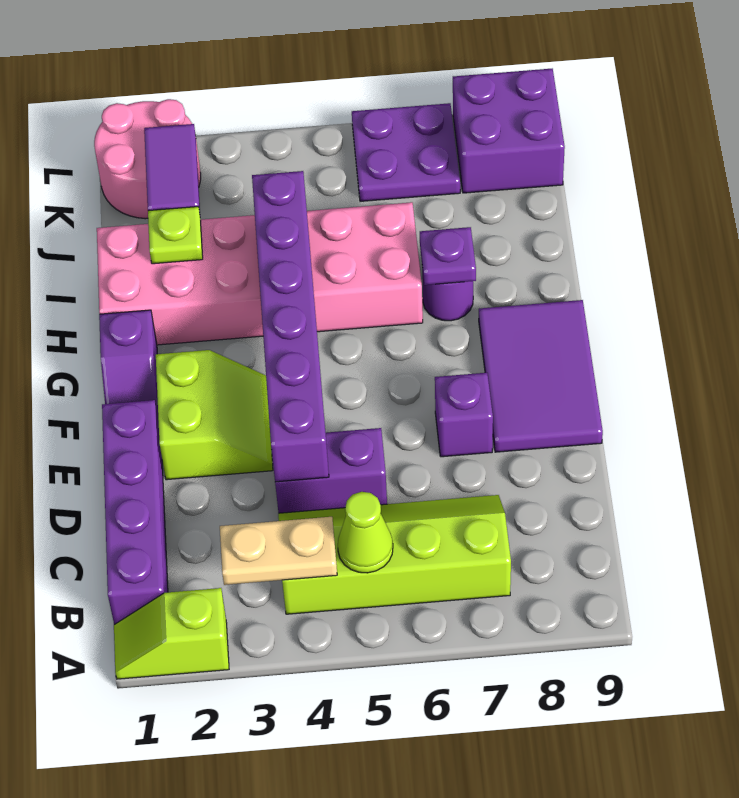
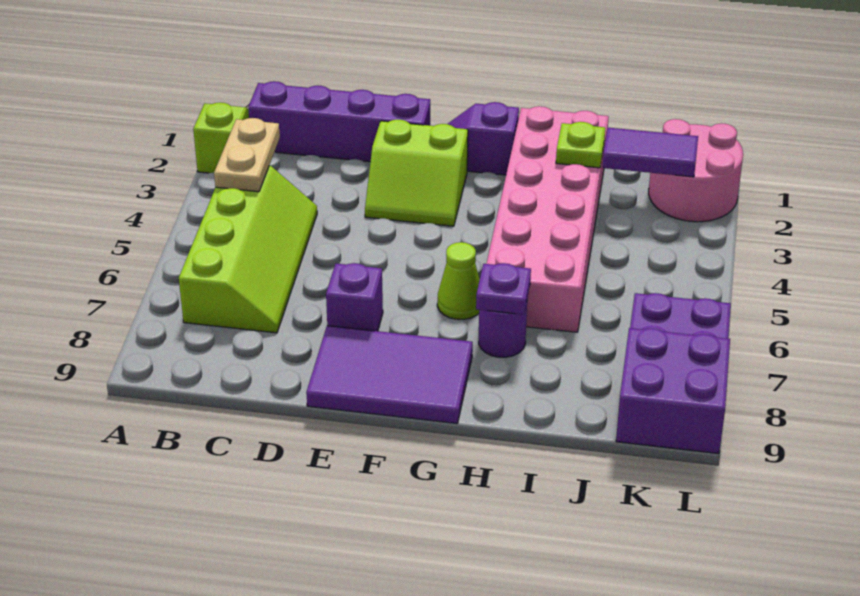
lime 1x1 cone [338,492,393,573] -> lime 1x1 cone moved to [437,242,480,319]
purple 1x2 brick [275,428,387,513] -> none
purple 1x6 brick [252,171,329,482] -> none

